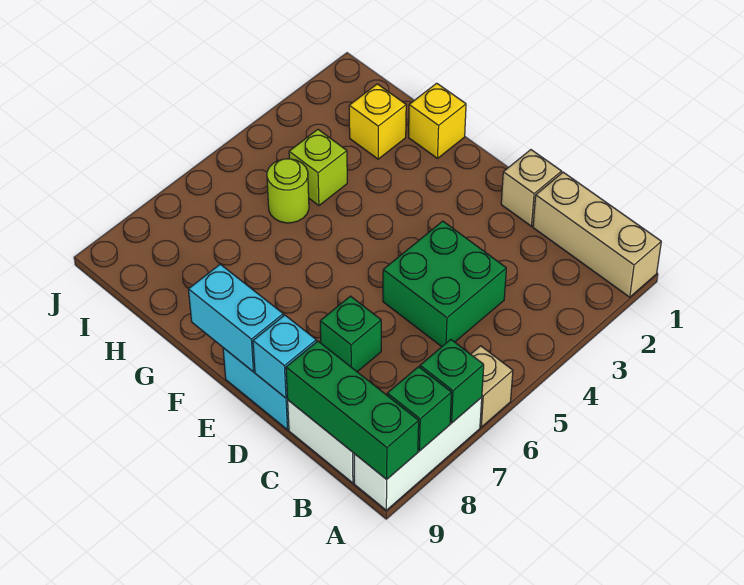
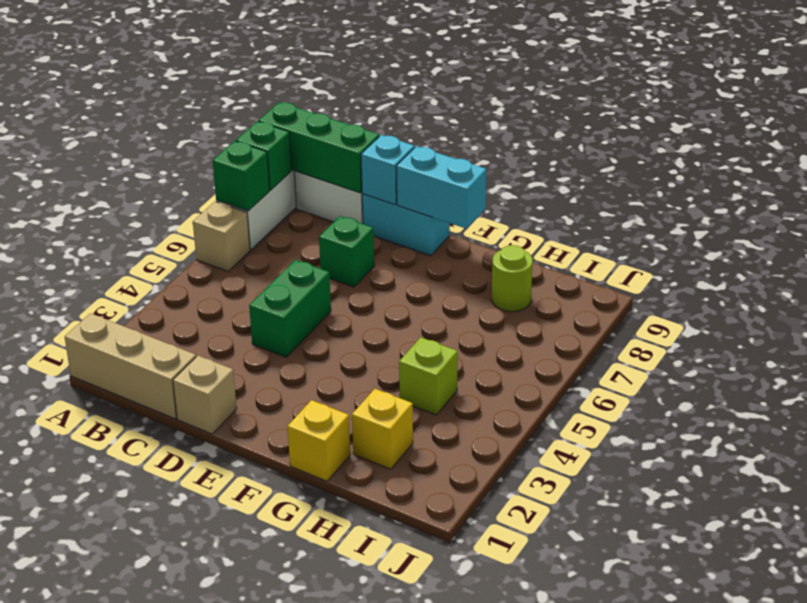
green 2x2 brick [383,221,506,347] -> green 1x2 brick [249,260,331,357]
lime 1x1 round brick [267,159,309,223] -> lime 1x1 round brick moved to [492,245,533,312]

